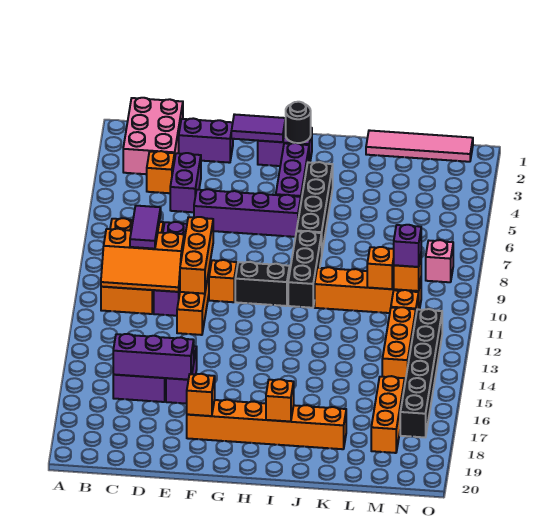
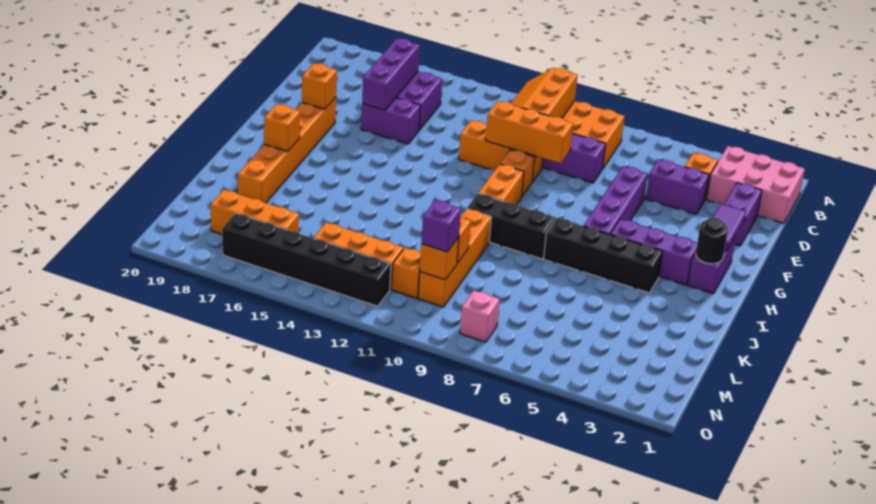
purple 1x2 tile [130,206,161,249] -> none
black 1x2 brick [235,262,290,306] -> orange 1x2 brick [478,164,524,204]
pink 1x4 tile [366,130,473,162] -> none

